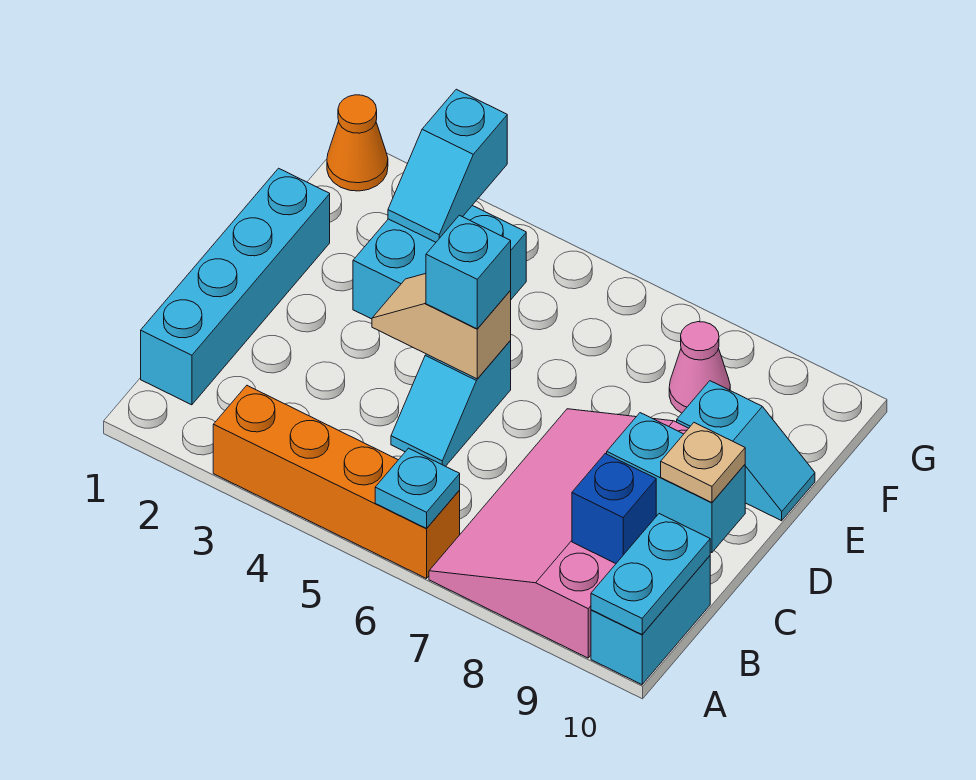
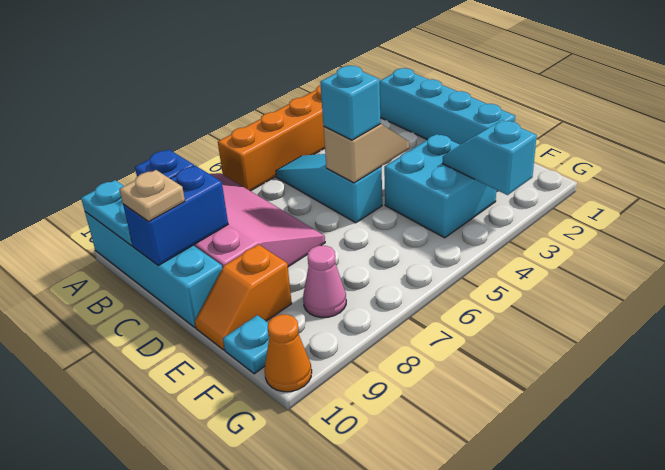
cyan 1x1 plate [375,448,460,528] -> cyan 1x1 plate moved to [223,315,269,374]
cyan 1x2 brick [591,556,710,685] -> cyan 1x4 brick [85,212,222,327]
cyan 1x2 slope [391,341,511,466] -> cyan 1x3 slope [276,154,382,223]
cyan 1x2 brick [607,413,745,553] -> blue 1x2 brick [123,166,228,265]
cyan 1x2 slope [677,381,815,521] -> orange 1x2 slope [195,244,292,350]
orange 1x1 cone [327,95,388,191] -> orange 1x1 cone moved to [264,314,312,392]

